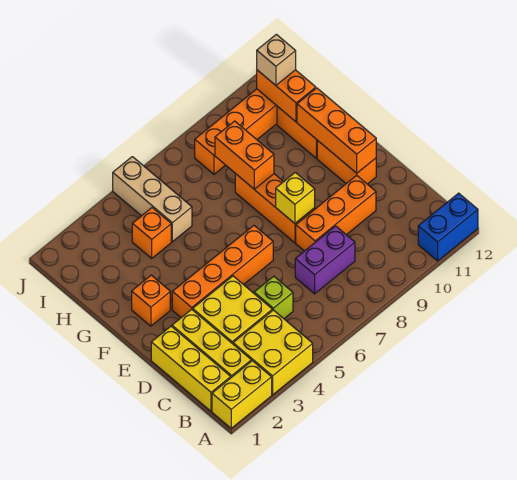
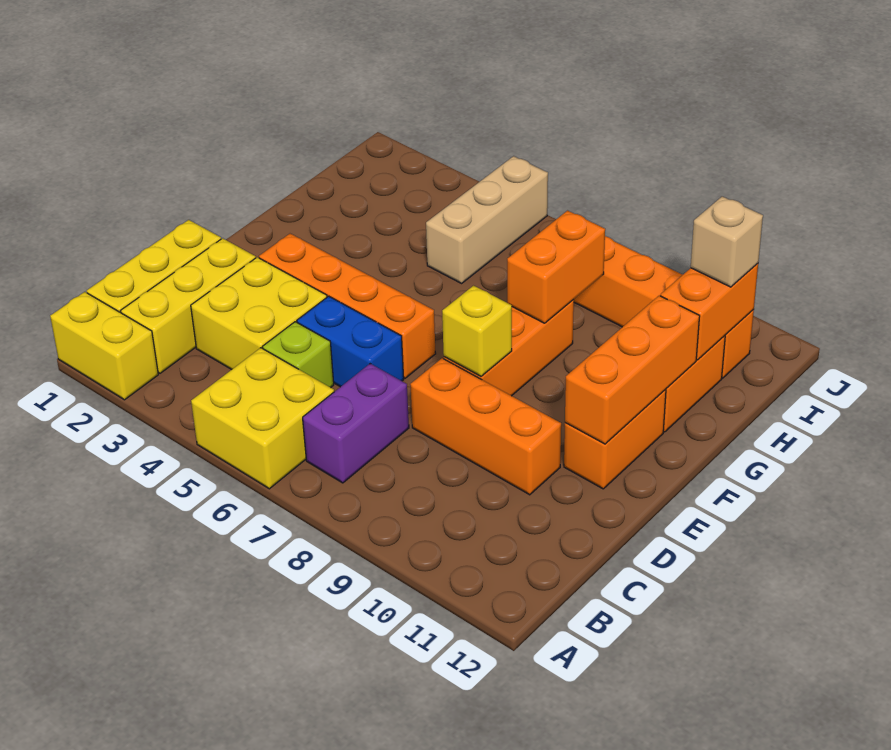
yellow 2x2 brick [233,310,313,395] -> yellow 2x2 brick moved to [191,348,334,489]
blue 1x2 brick [418,193,478,261] -> blue 1x2 brick moved to [297,296,404,387]
purple 1x2 brick [295,226,355,294] -> purple 1x2 brick turned to [303,364,409,483]
orange 1x1 brick [132,275,170,326] -> none
orange 1x1 brick [132,208,171,258] -> none

